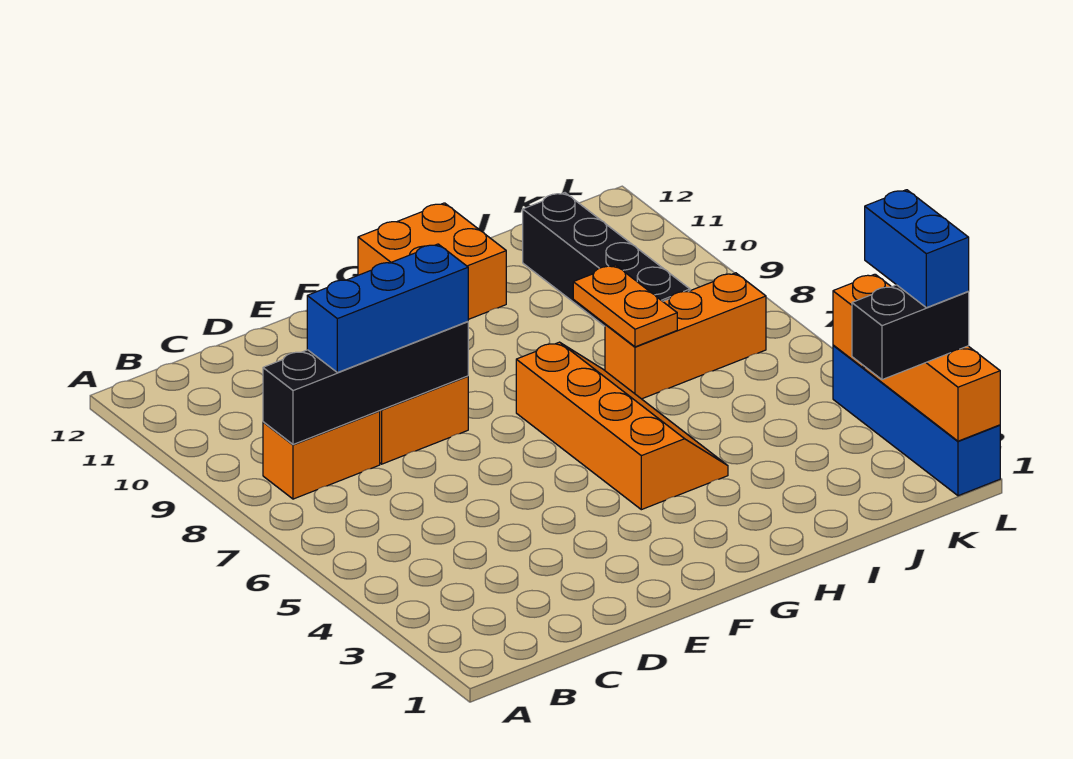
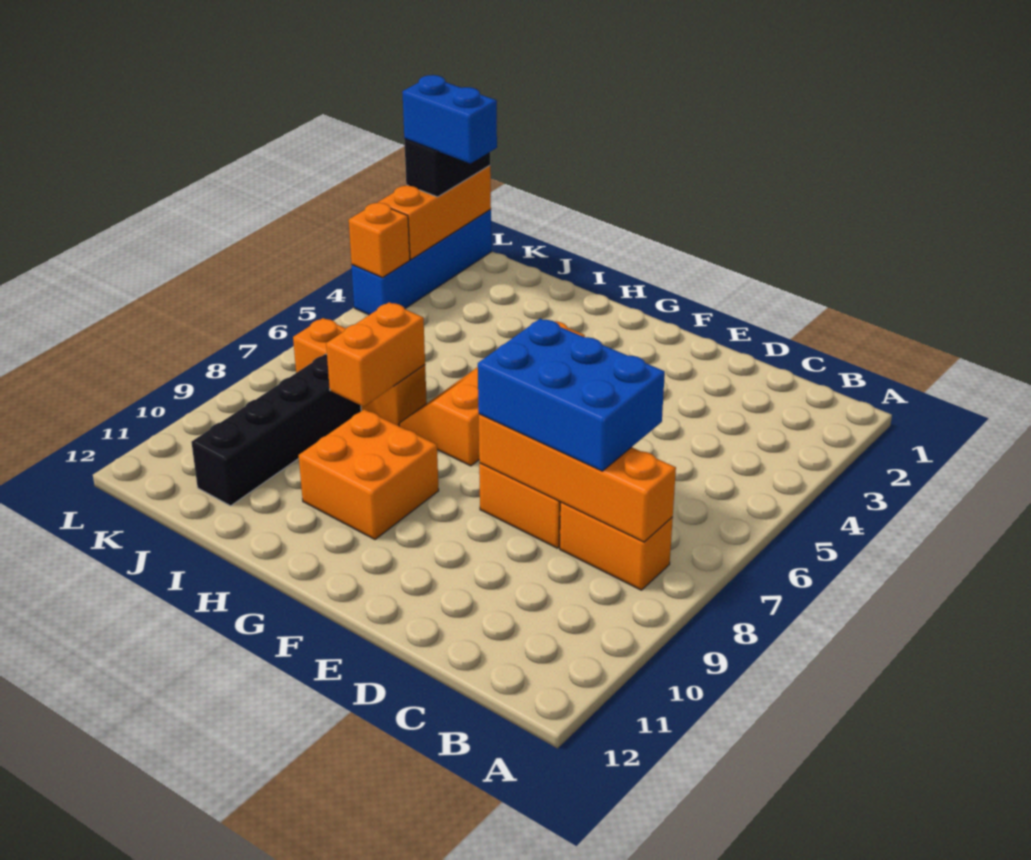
black 1x4 brick [263,322,468,445] -> orange 1x4 brick [479,414,676,542]
blue 1x3 brick [307,244,468,373] -> blue 2x3 brick [478,319,665,471]
orange 2x2 brick [358,203,506,319] -> orange 2x2 brick moved to [299,409,439,539]
orange 1x2 plate [573,265,677,347] -> orange 1x2 brick [326,302,425,407]
black 1x2 brick [852,285,969,380] -> black 1x2 brick turned to [404,139,490,197]
blue 1x2 brick [865,190,969,308] -> blue 1x2 brick turned to [402,75,497,164]

